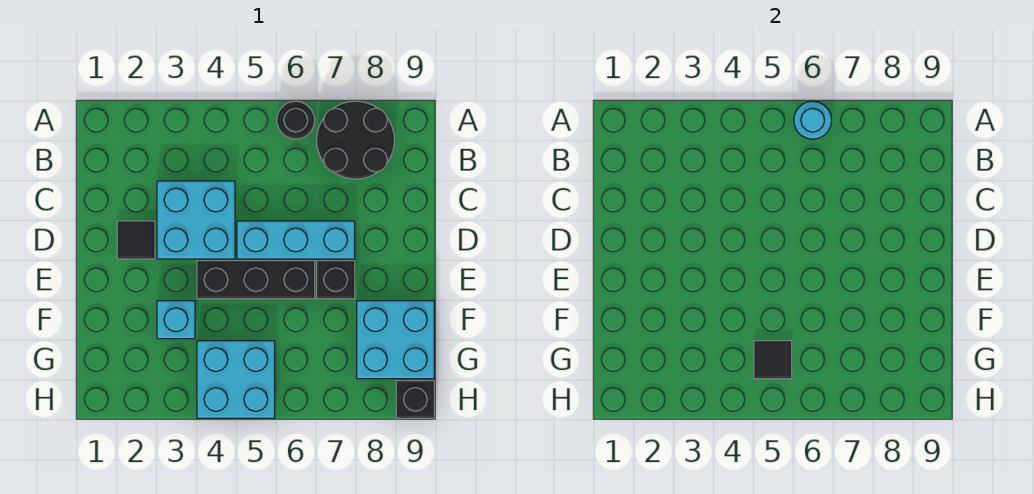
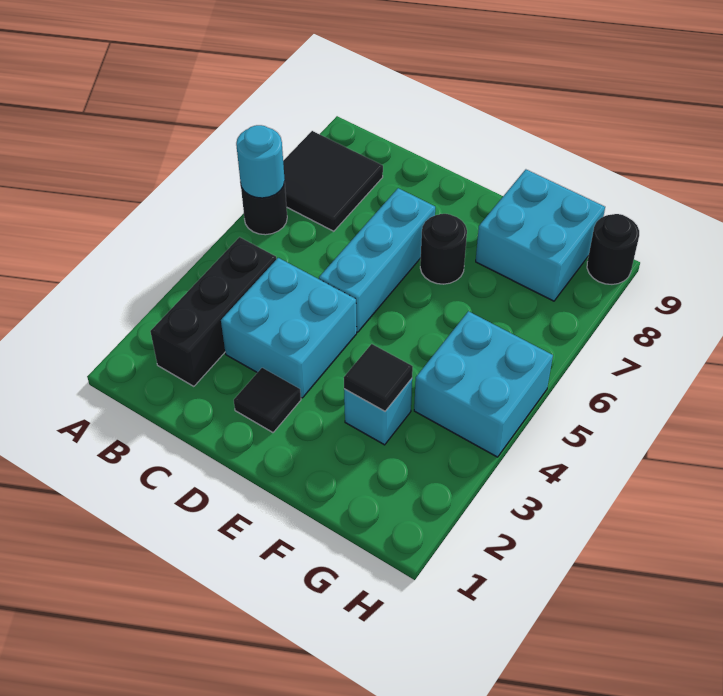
black 2x2 round brick [317,101,394,179] -> black 2x2 tile [283,131,383,231]
black 1x3 brick [197,261,315,299] -> black 1x3 brick moved to [150,237,276,386]
black 1x1 brick [317,261,355,299] -> black 1x1 round brick [420,214,467,284]
black 1x1 tile [754,341,792,379] -> black 1x1 tile moved to [344,344,413,411]
black 1x1 brick [396,381,434,418] -> black 1x1 round brick [587,214,639,284]

